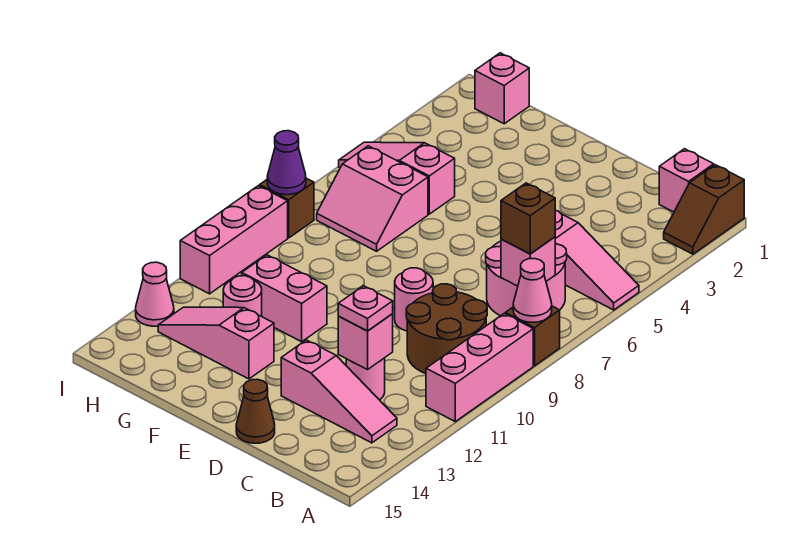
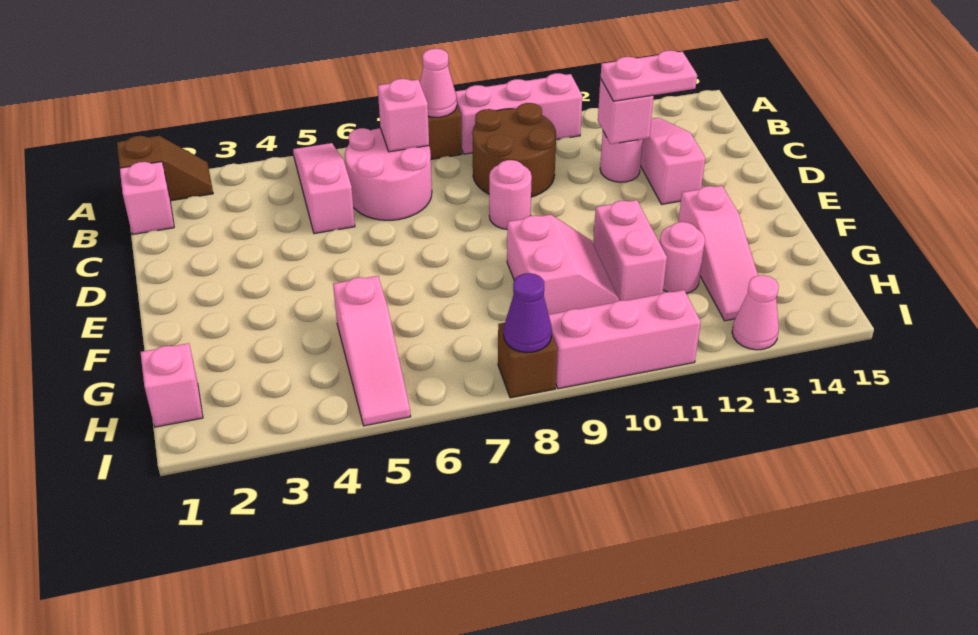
brown 1x1 brick [501,183,555,254] -> none
pink 1x1 plate [338,286,393,331] -> pink 1x2 plate [601,50,697,101]
brown 1x1 cone [236,379,275,443] -> none
pink 2x2 slope [317,146,428,251] -> pink 2x2 slope moved to [507,214,619,315]

